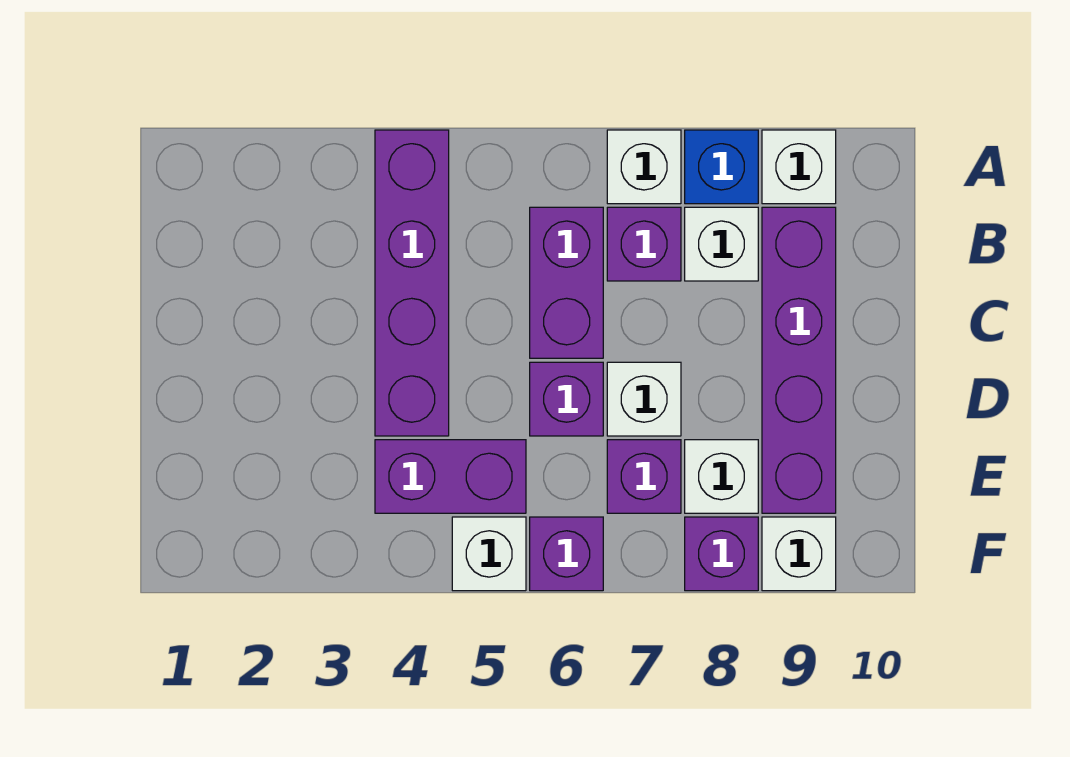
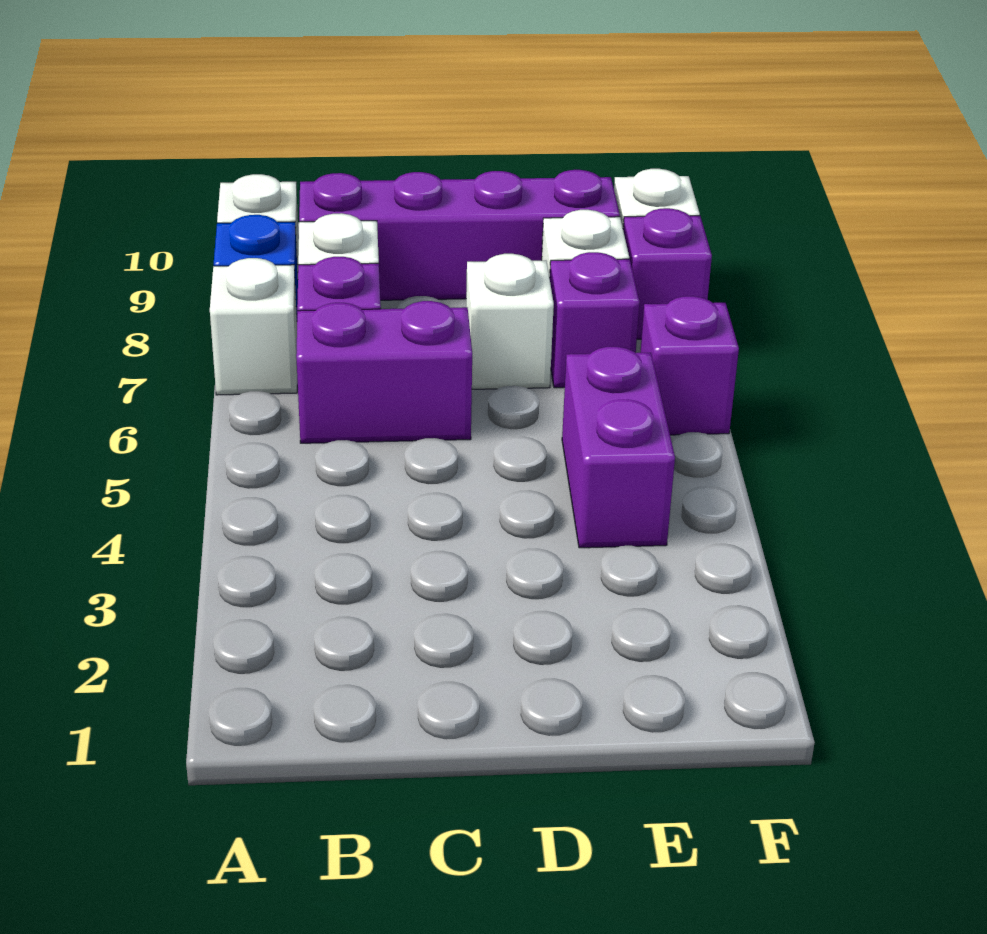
purple 1x4 brick [375,130,449,436] -> none
purple 1x1 brick [530,362,603,436] -> none
white 1x1 brick [452,517,526,591] -> none

